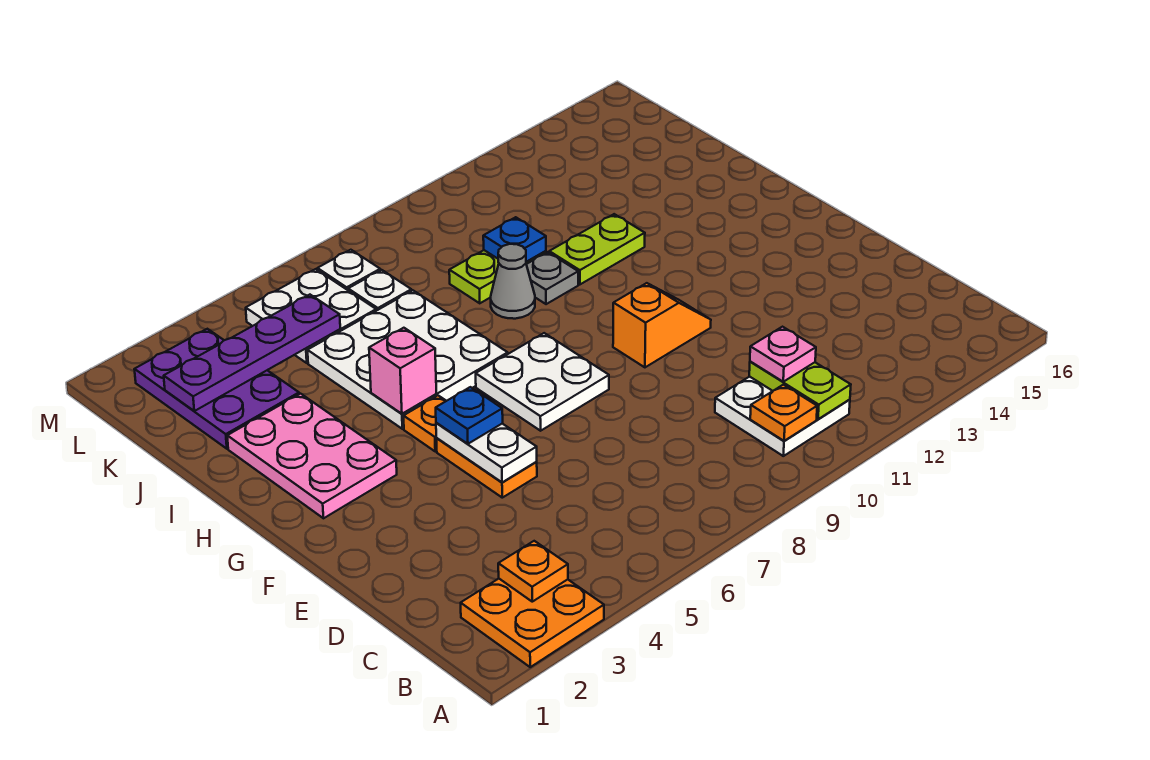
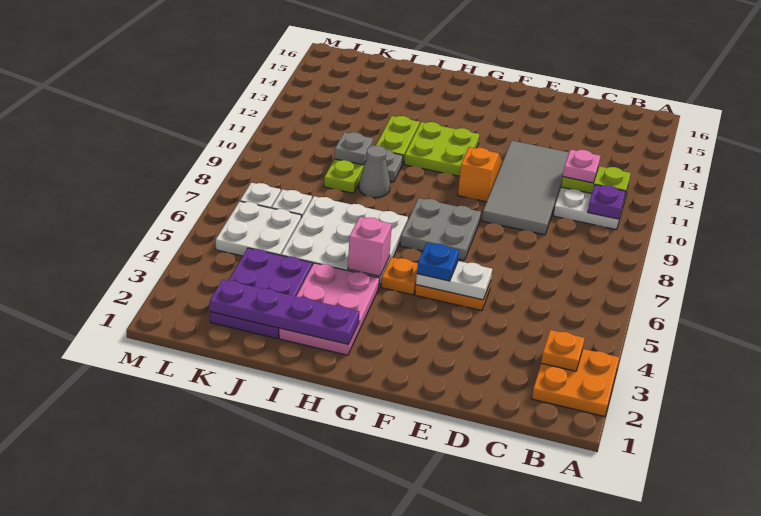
orange 1x1 plate [750,385,817,441] -> purple 1x1 plate [588,185,626,219]
none -> grey 2x4 tile [482,141,569,235]
white 2x2 plate [476,333,609,431] -> grey 2x2 plate [400,198,481,260]
pink 2x3 plate [227,394,397,518] -> pink 2x3 plate turned to [279,263,380,355]
none -> lime 2x2 plate [404,122,479,176]
purple 2x3 plate [134,329,299,449] -> purple 2x3 plate turned to [210,248,312,338]
blue 1x1 plate [483,217,546,262] -> grey 1x1 plate [334,132,373,165]
purple 1x4 plate [164,295,340,411] -> purple 1x4 plate turned to [209,280,359,344]

